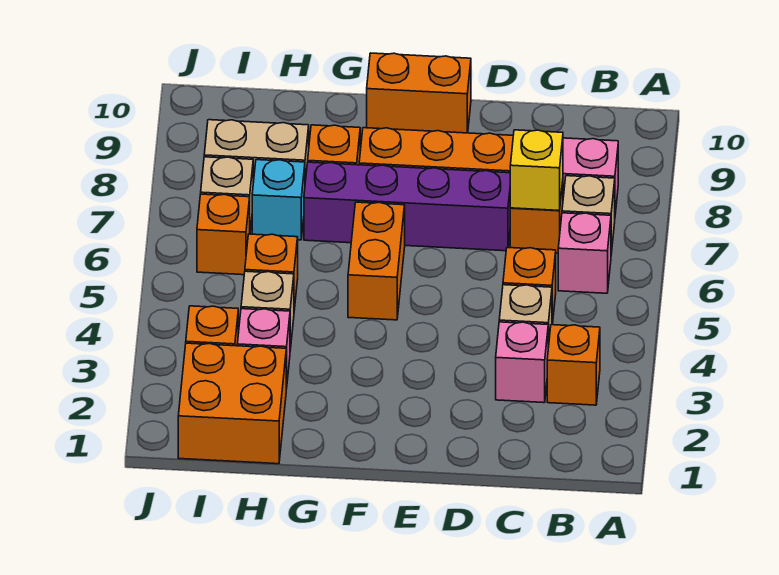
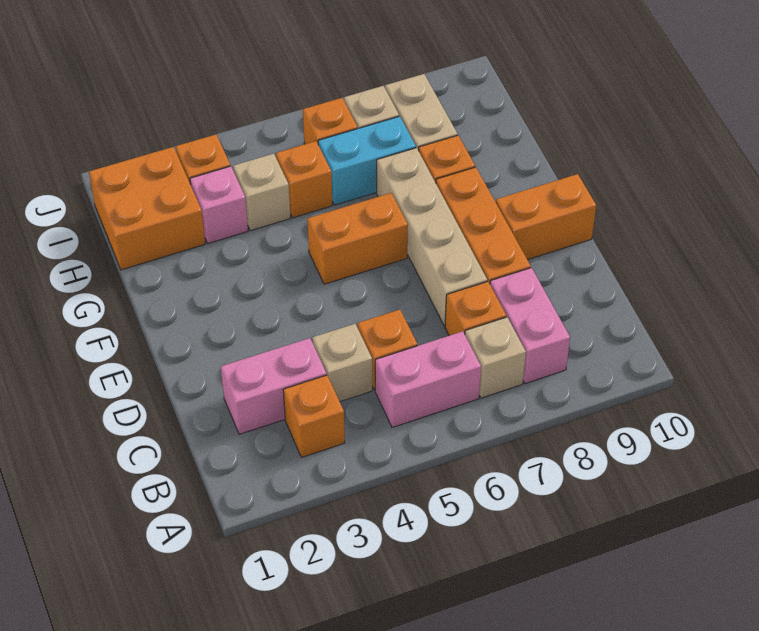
pink 1x1 brick [558,213,611,293] -> pink 1x2 brick [375,331,481,427]
pink 1x1 brick [496,322,548,403] -> pink 1x2 brick [221,338,327,434]
yellow 1x1 brick [510,130,563,211] -> none
purple 1x4 brick [304,162,510,251] -> tan 1x4 brick [377,148,487,326]
orange 1x2 brick [367,53,471,133] -> orange 1x2 brick turned to [496,174,596,260]
cyan 1x1 brick [252,160,305,240] -> cyan 1x2 brick [318,116,416,205]

